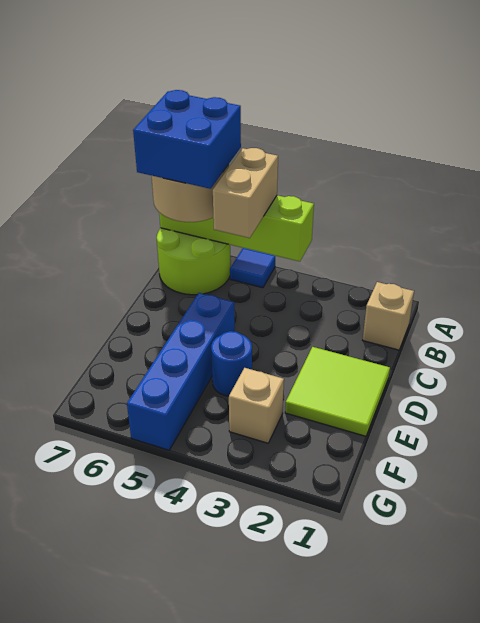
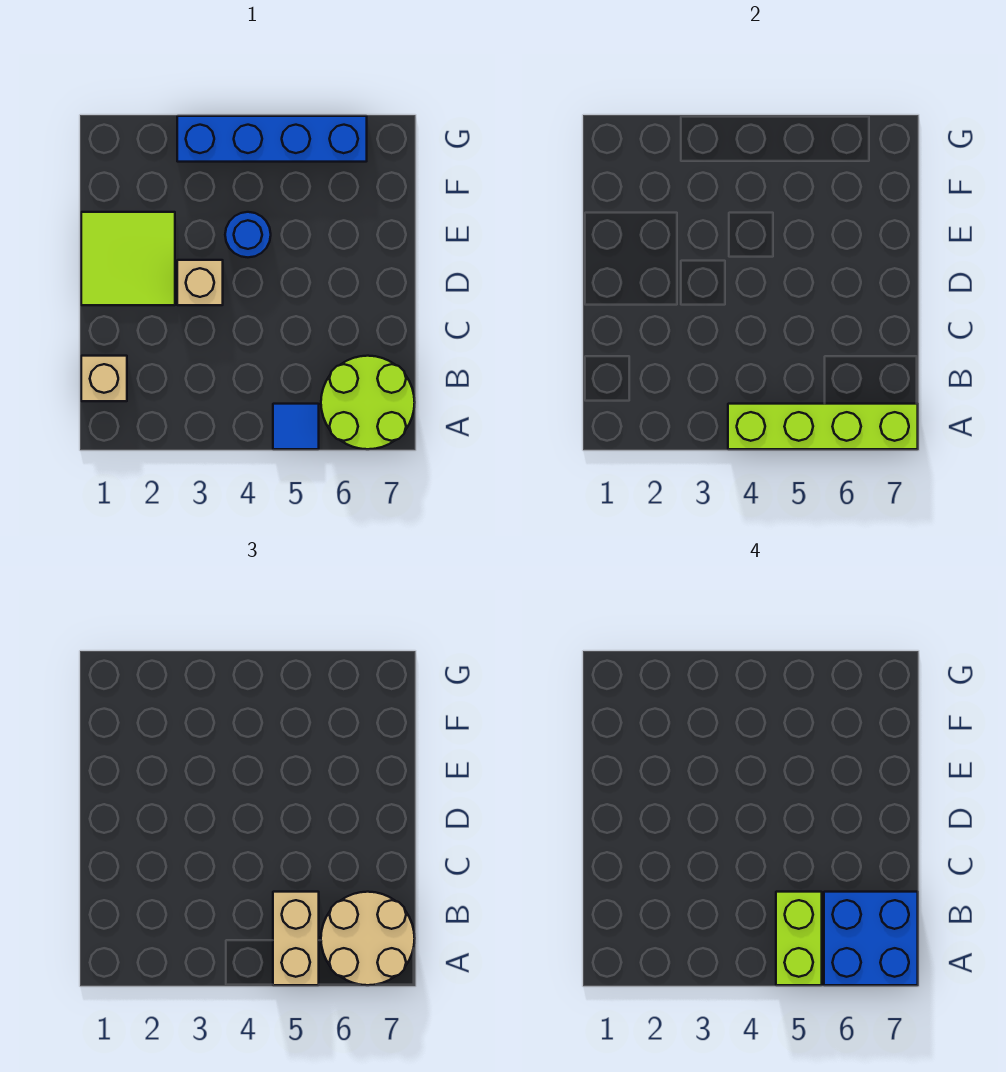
none -> lime 1x2 brick [776,892,822,985]
blue 1x4 brick [127,293,235,450] -> blue 1x4 brick turned to [177,116,367,162]
tan 1x1 brick [229,368,284,443] -> tan 1x1 brick moved to [177,260,223,305]

